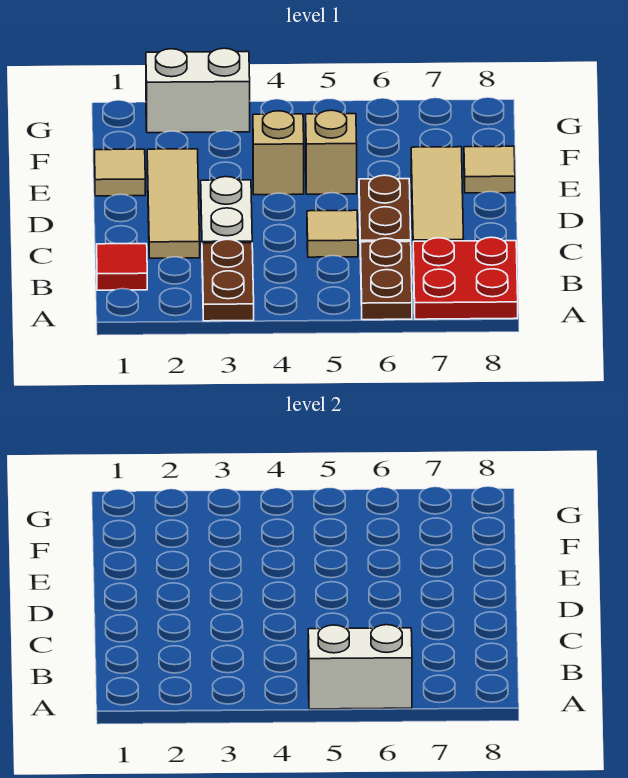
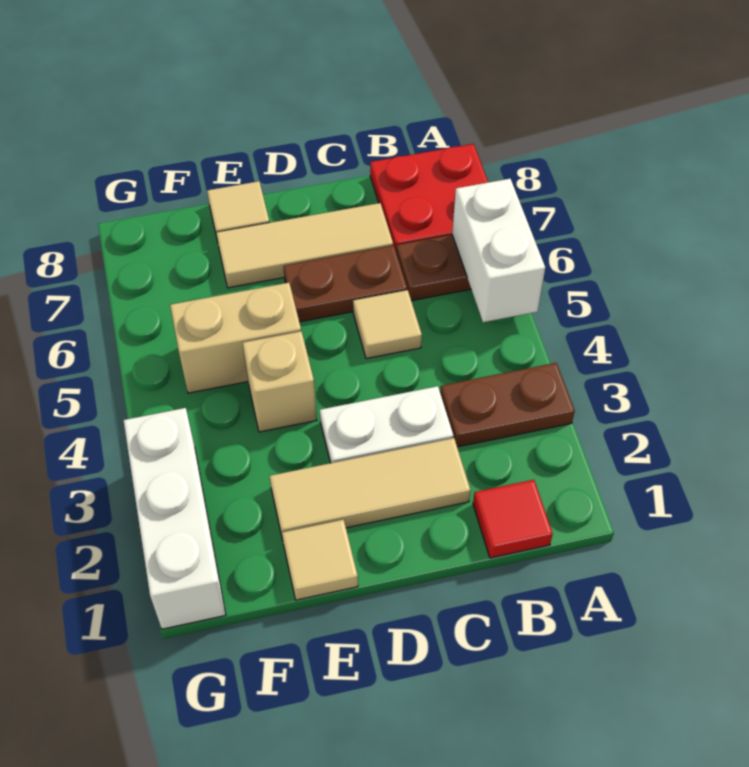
tan 1x1 brick [306,110,357,194] -> tan 1x2 brick [170,283,301,393]
white 1x2 brick [146,48,250,133] -> white 1x3 brick [123,408,226,629]

